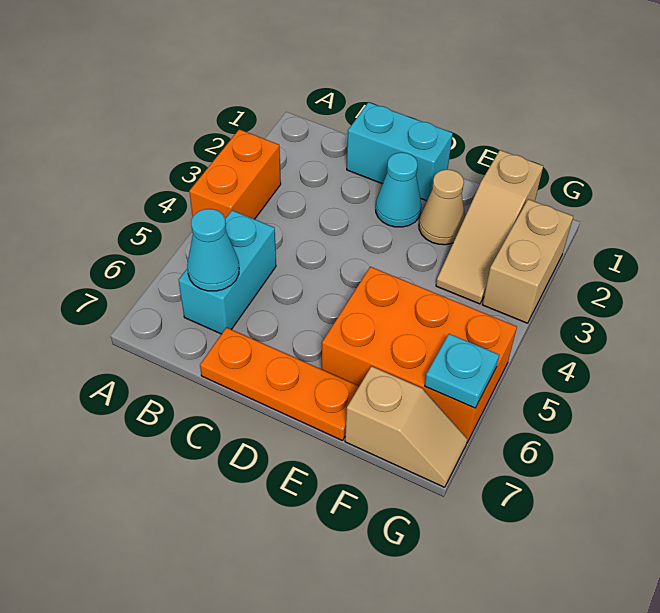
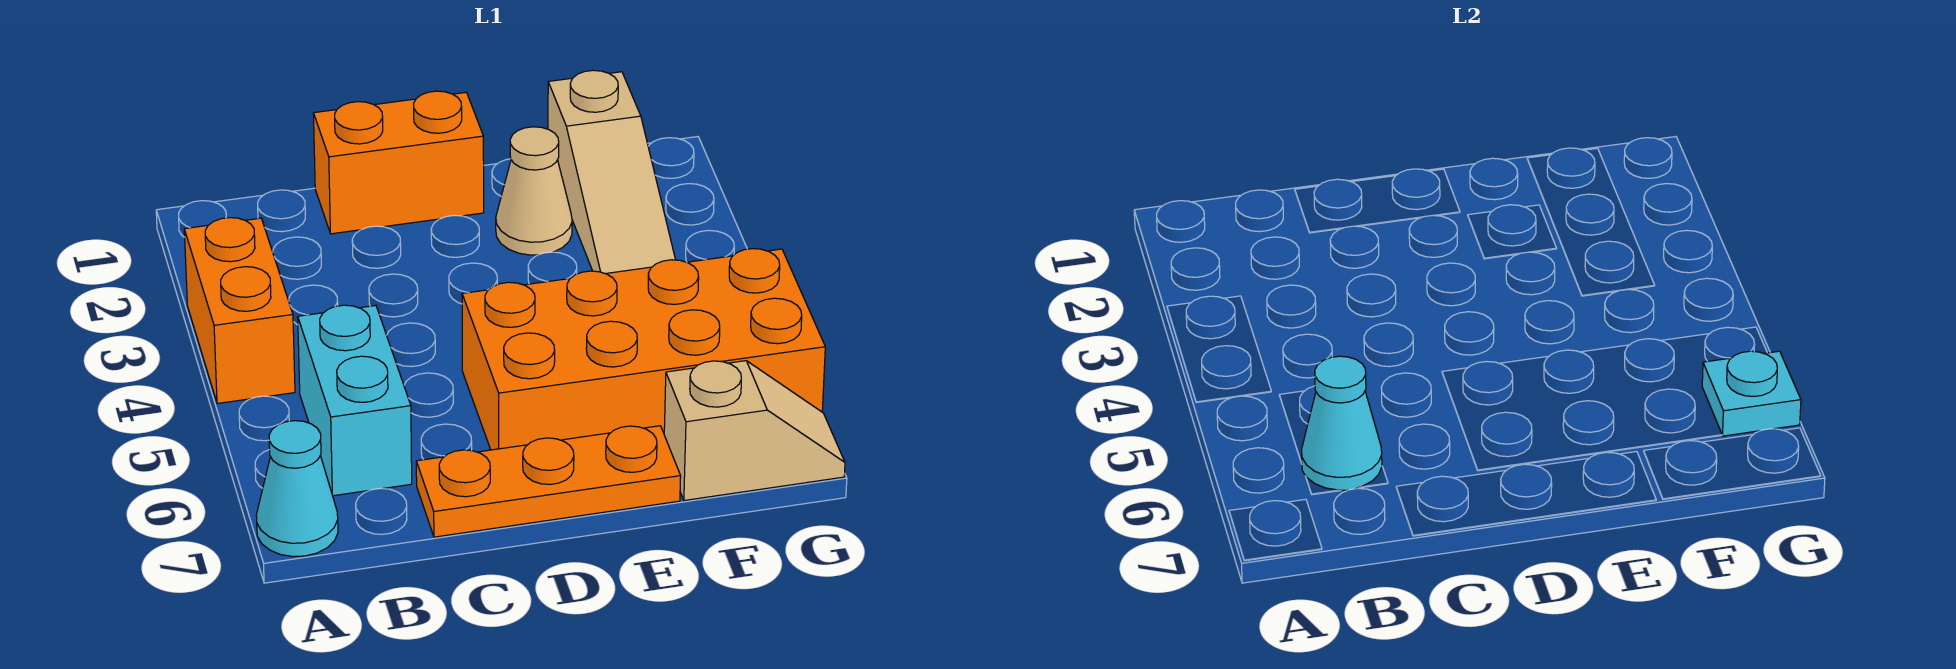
cyan 1x2 brick [347,102,453,201] -> orange 1x2 brick [314,91,484,234]
cyan 1x1 cone [376,152,421,227] -> cyan 1x1 cone moved to [256,421,338,557]
orange 2x3 brick [322,267,517,442] -> orange 2x4 brick [462,249,825,450]
tan 1x2 brick [482,199,573,323] -> none

